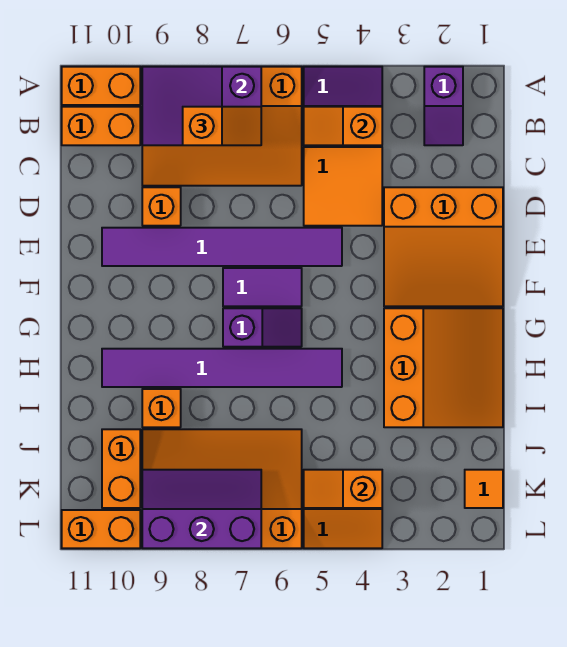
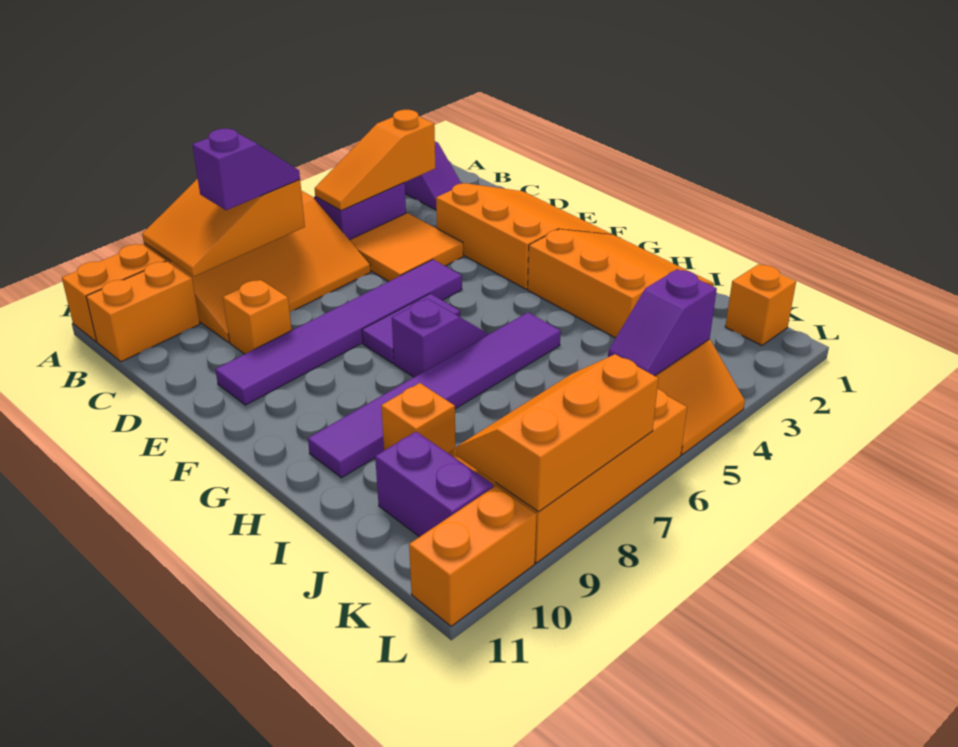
purple 2x3 slope [142,67,261,145] -> orange 2x3 slope [142,179,305,276]
orange 1x2 slope [304,107,382,145] -> orange 1x3 slope [315,110,435,211]
orange 1x2 slope [183,107,261,145] -> purple 1x2 slope [192,129,300,210]
orange 3x3 slope [384,187,503,306] -> orange 3x3 slope turned to [436,183,612,289]
orange 1x2 brick [102,429,140,508] -> purple 1x2 brick [375,432,493,537]
orange 1x1 tile [465,470,503,508] -> orange 1x1 brick [725,264,796,346]
orange 1x2 slope [304,470,382,508] -> purple 1x2 slope [608,269,717,376]
purple 2x3 slope [142,470,261,548] -> orange 2x3 slope [457,354,659,512]

